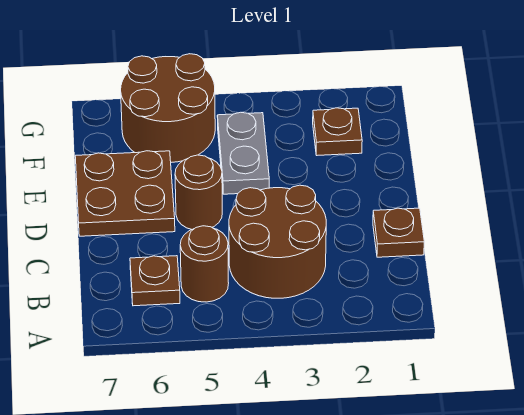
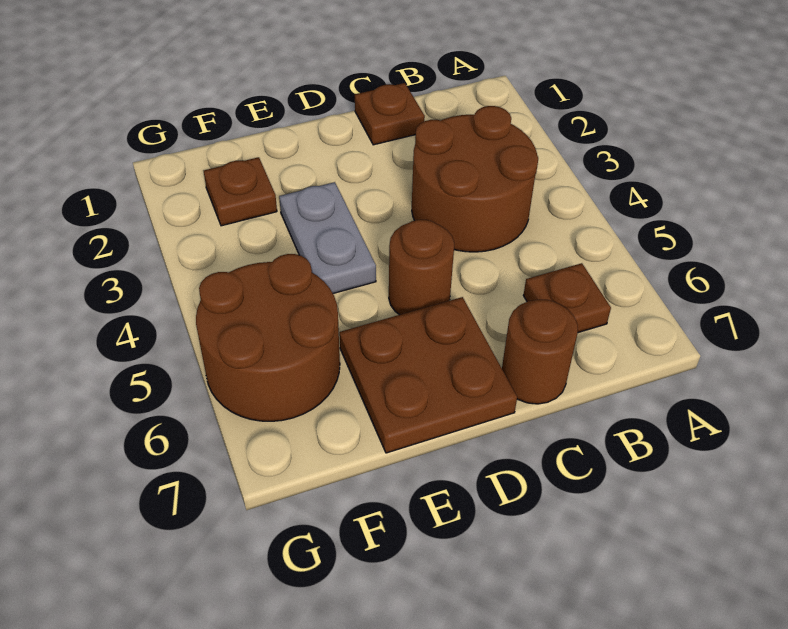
brown 1x1 round brick [180,226,229,302] -> brown 1x1 round brick moved to [502,300,578,404]
grey 1x2 plate [217,112,269,194] -> grey 1x2 plate turned to [279,182,376,293]

